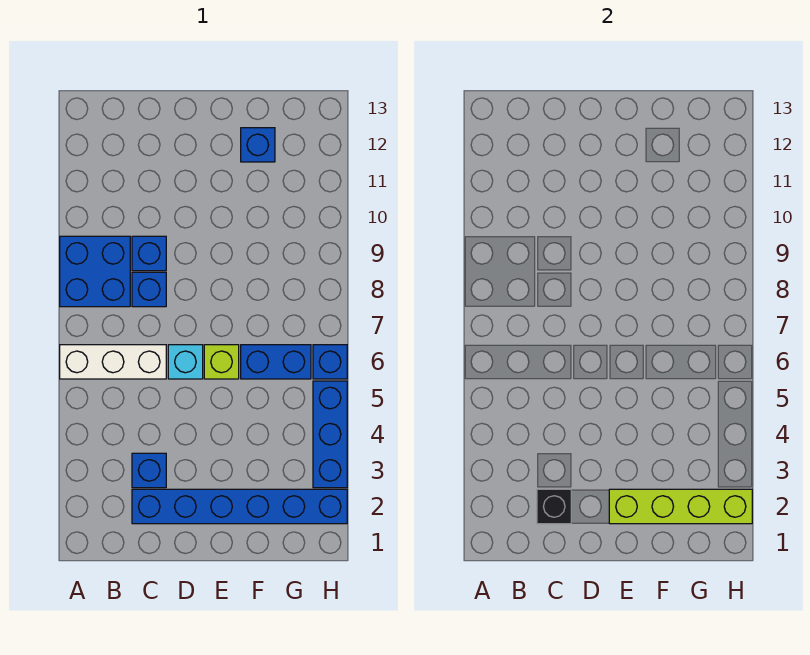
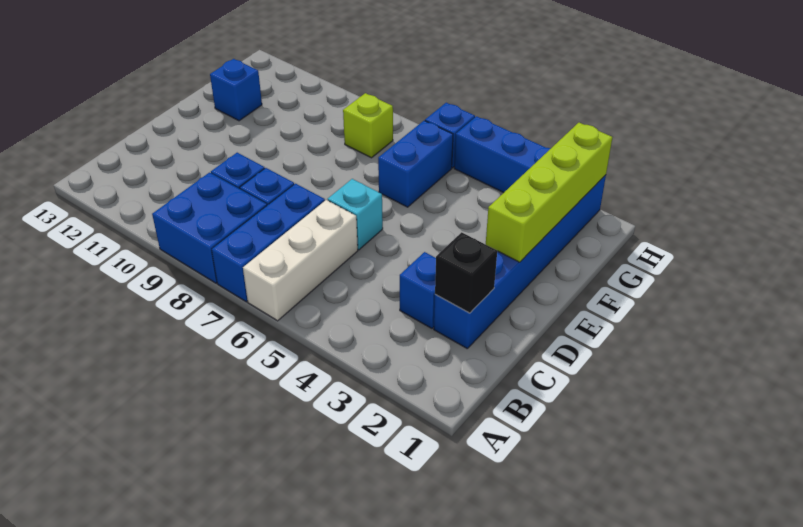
none -> blue 1x3 brick [212,184,325,302]
lime 1x1 brick [204,345,239,379] -> lime 1x1 brick moved to [343,93,393,158]

